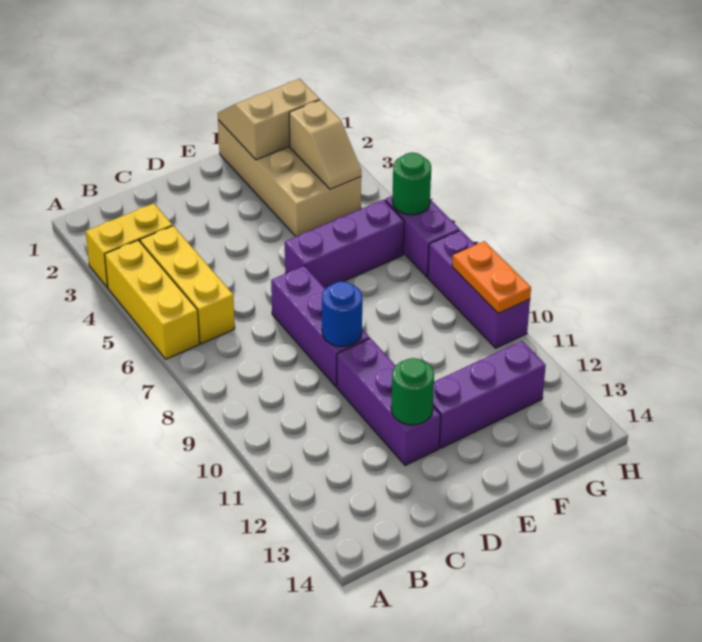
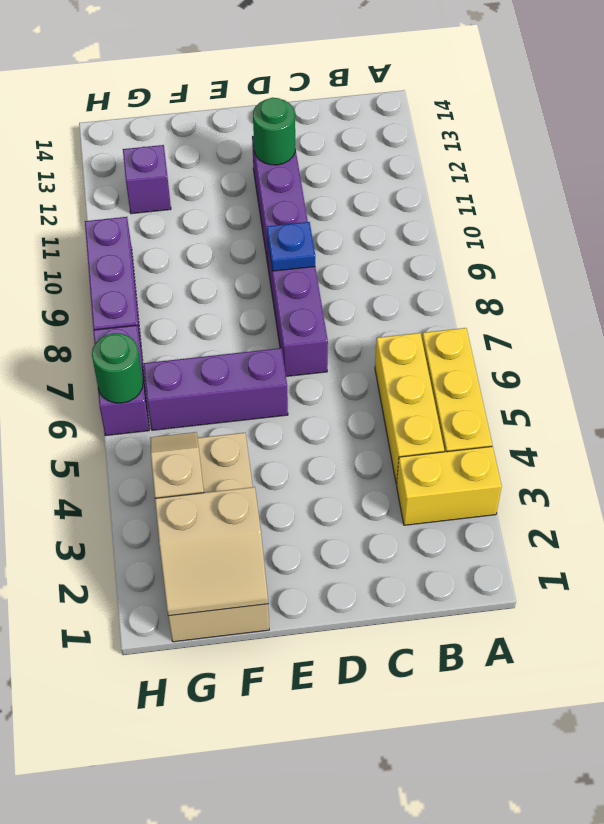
blue 1x1 round brick [322,281,362,346] -> blue 1x1 plate [267,222,315,271]
purple 1x3 brick [433,341,546,448] -> purple 1x1 brick [123,145,171,214]
orange 1x2 plate [452,241,531,313] -> none

